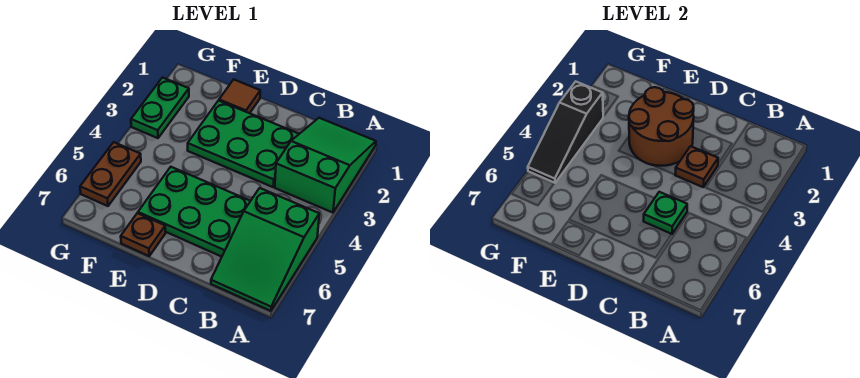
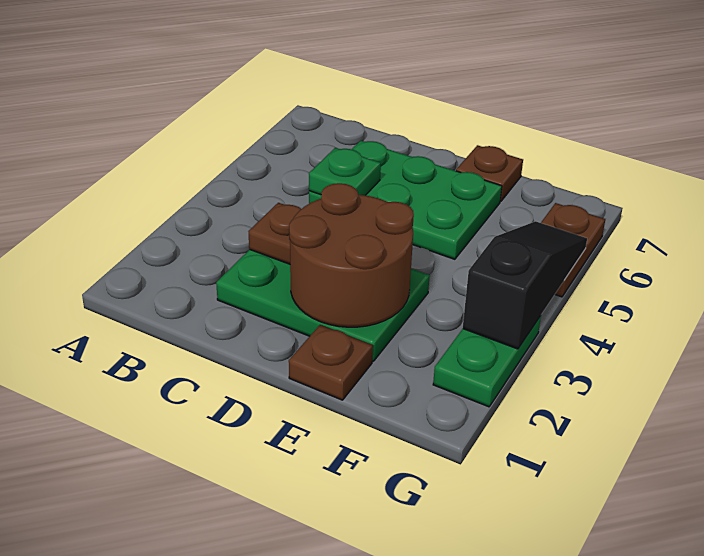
green 2x3 slope [275,118,376,213] -> none
green 2x3 slope [211,188,319,311] -> none
brown 1x1 tile [219,80,260,113] -> brown 1x1 plate [289,325,373,400]

